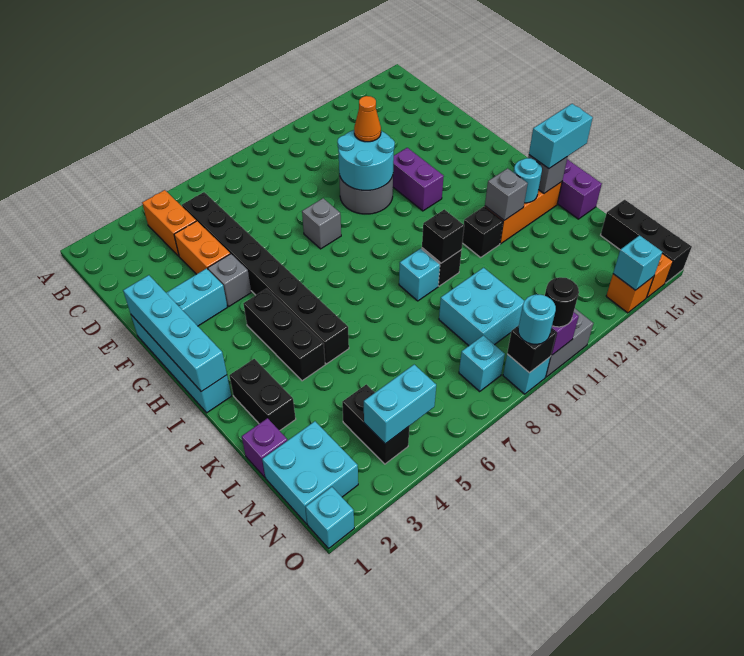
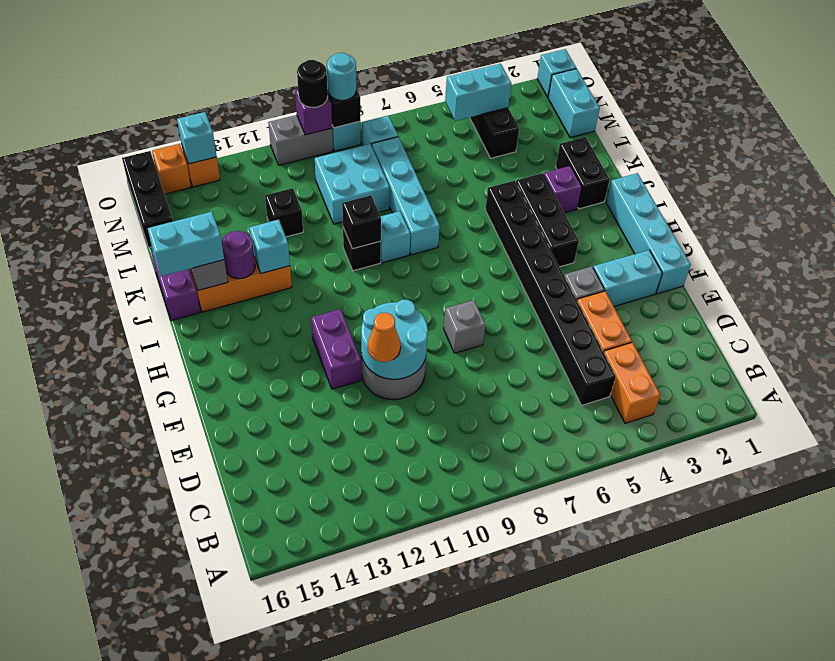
cyan 1x4 brick [123,275,227,392] -> cyan 1x4 brick moved to [372,137,440,255]
black 1x1 brick [462,207,503,257] -> black 1x1 brick moved to [265,188,303,237]
grey 1x1 brick [485,168,528,220] -> cyan 1x1 brick [249,220,290,273]
cyan 1x1 round brick [514,158,542,203] -> purple 1x1 round brick [222,231,255,279]
purple 1x1 brick [242,418,287,477] -> purple 1x1 brick moved to [544,166,582,213]
cyan 2x2 brick [262,421,358,524] -> cyan 1x2 brick [548,69,600,138]

